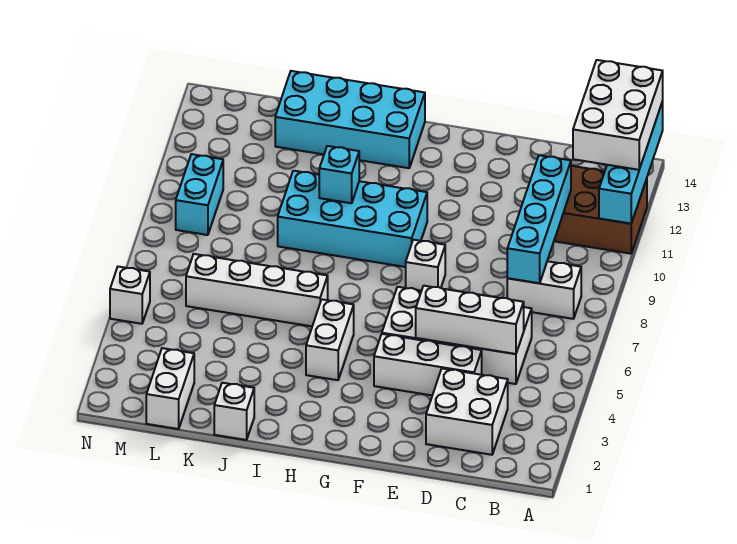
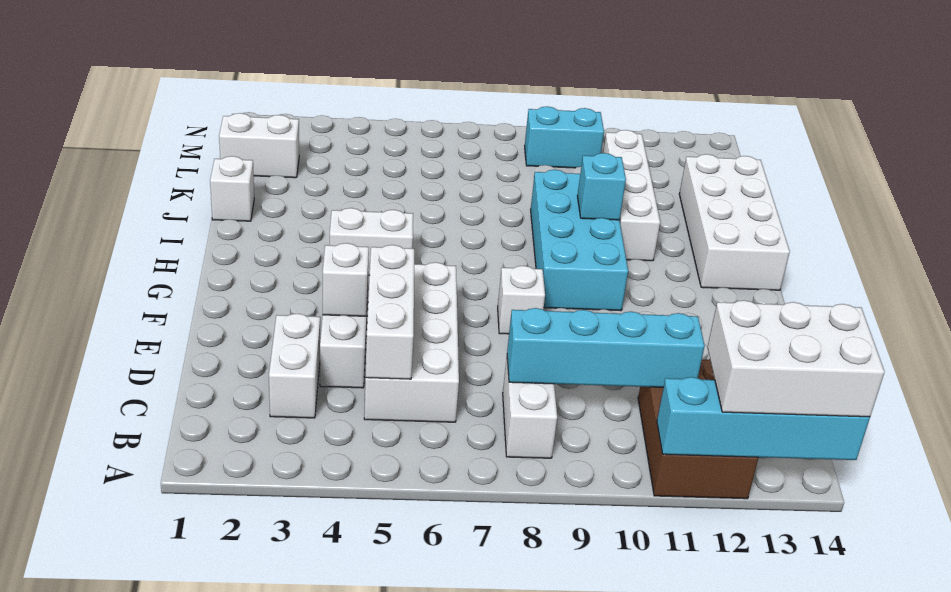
white 2x2 brick [426,368,508,455] -> white 1x2 brick [269,314,320,418]
cyan 2x4 brick [275,71,425,168] -> white 2x4 brick [679,154,790,290]
white 1x4 brick [186,254,328,326] -> white 1x4 brick moved to [603,130,660,261]
white 1x1 brick [110,267,150,324] -> white 1x1 brick moved to [323,243,369,316]

